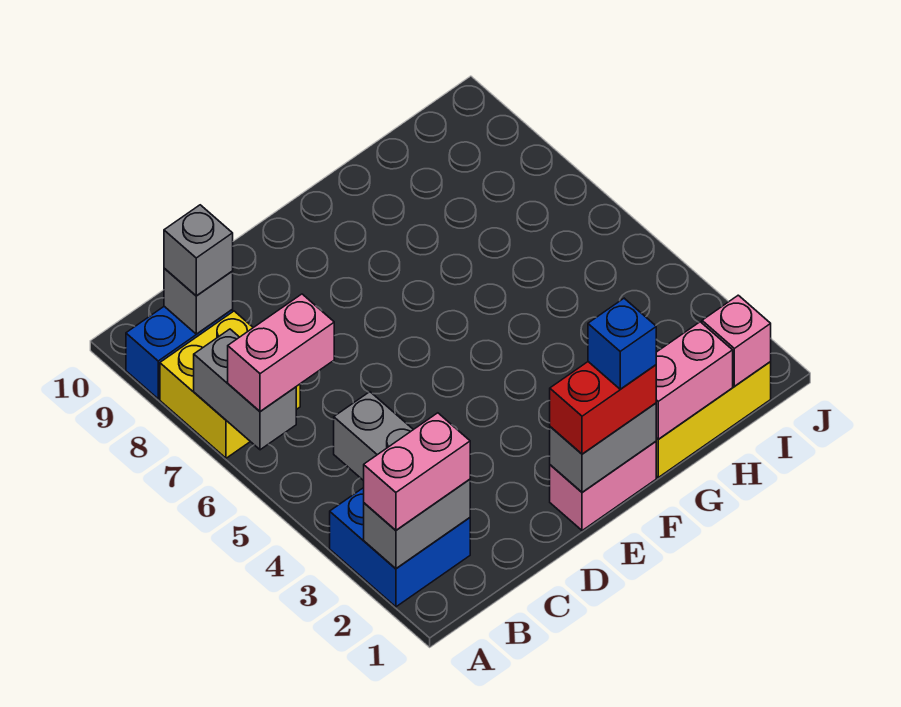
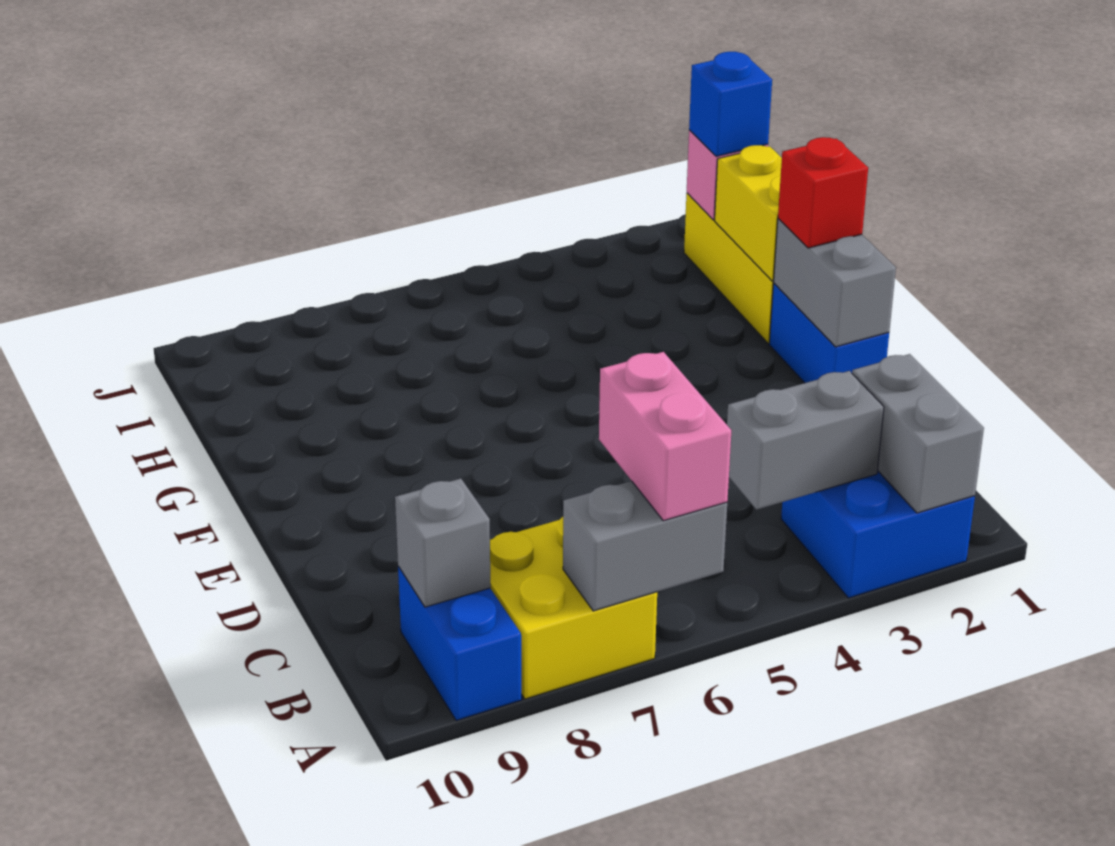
pink 1x2 brick [364,413,470,530] -> none
grey 1x1 brick [164,205,233,296] -> none
pink 1x2 brick [550,441,656,531] -> blue 1x2 brick [769,284,889,383]
red 1x2 brick [550,362,656,454] -> red 1x1 brick [778,137,868,248]
blue 1x1 brick [588,298,656,389] -> blue 1x1 brick moved to [689,52,772,156]
pink 1x2 brick [656,322,733,439] -> yellow 1x2 brick [715,145,782,281]

